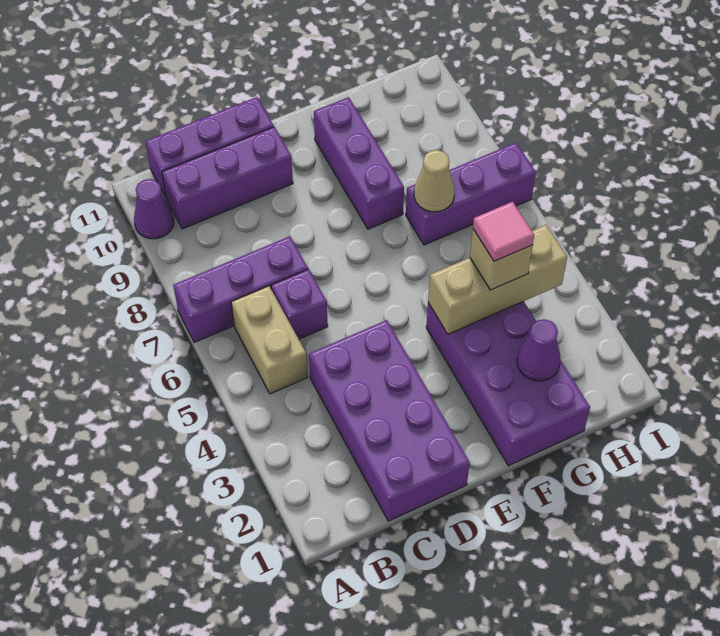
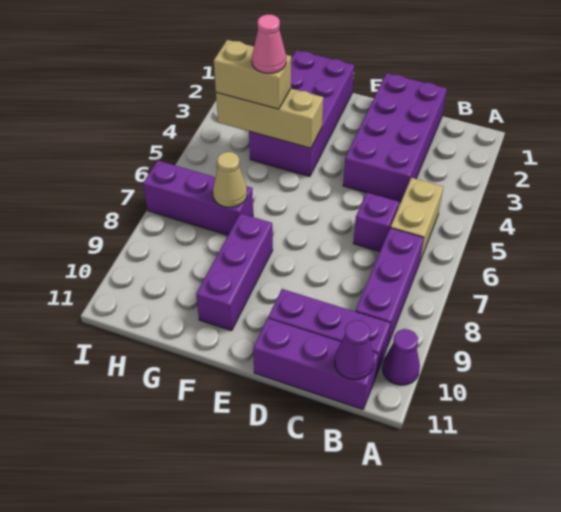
purple 1x3 brick [173,236,308,342] -> purple 1x3 brick turned to [355,228,424,346]
purple 1x1 cone [517,319,561,381] -> purple 1x1 cone moved to [335,320,374,380]
tan 1x1 brick [470,229,533,290] -> tan 1x2 brick [214,40,291,109]
pink 1x1 tile [473,202,534,261] -> pink 1x1 cone [252,14,286,73]

